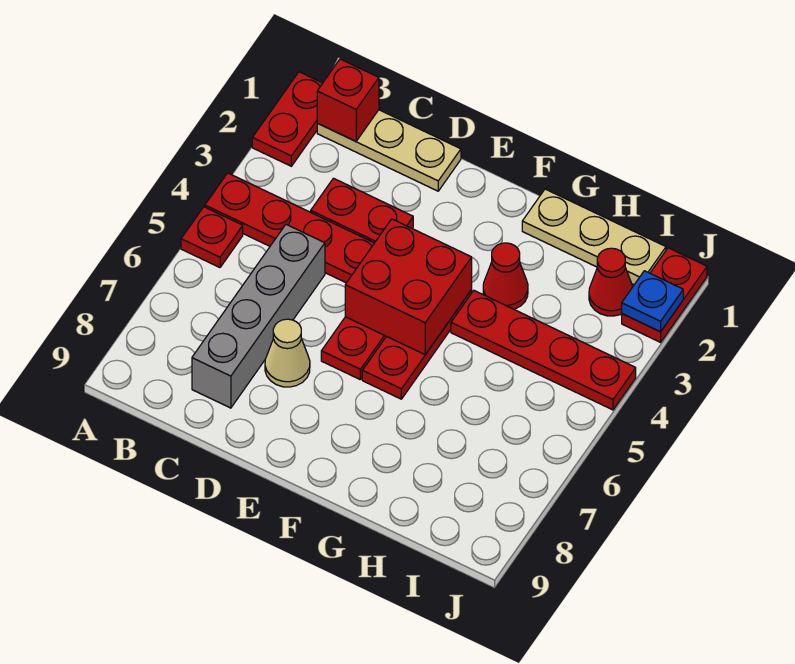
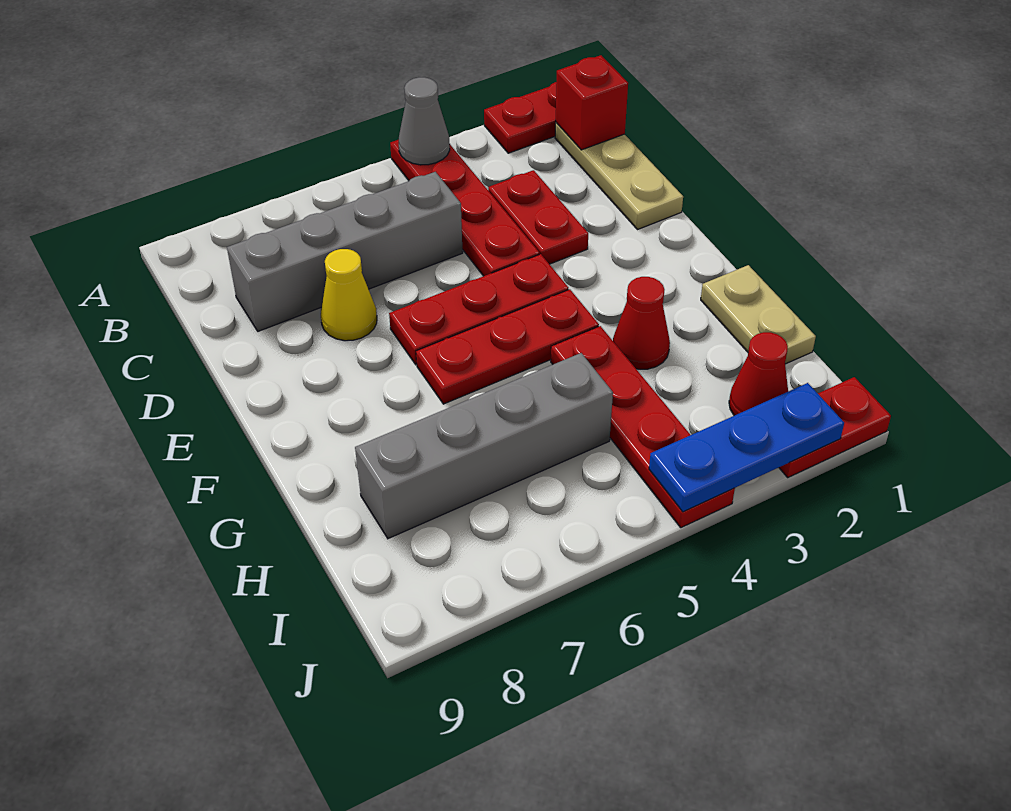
none -> grey 1x1 cone [399,77,450,165]
red 1x1 plate [181,207,243,267] -> none
tan 1x1 cone [265,319,310,387] -> yellow 1x1 cone [321,249,377,341]
red 2x2 brick [345,219,472,354] -> none
tan 1x3 plate [522,189,666,285] -> tan 1x2 plate [701,265,816,364]
none -> grey 1x4 brick [355,353,613,539]
blue 1x1 plate [622,271,683,332] -> blue 1x3 plate [649,383,844,512]

